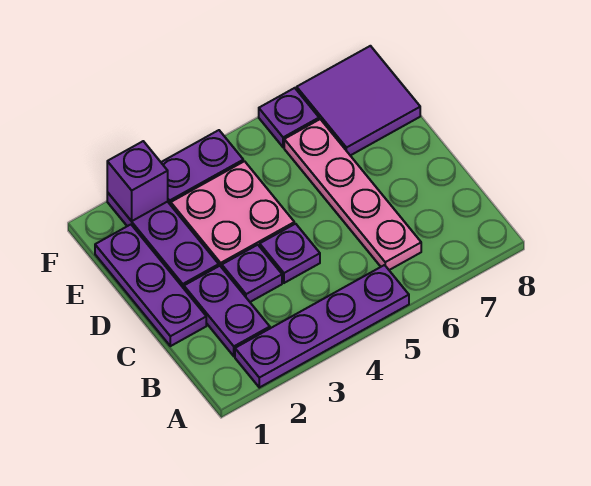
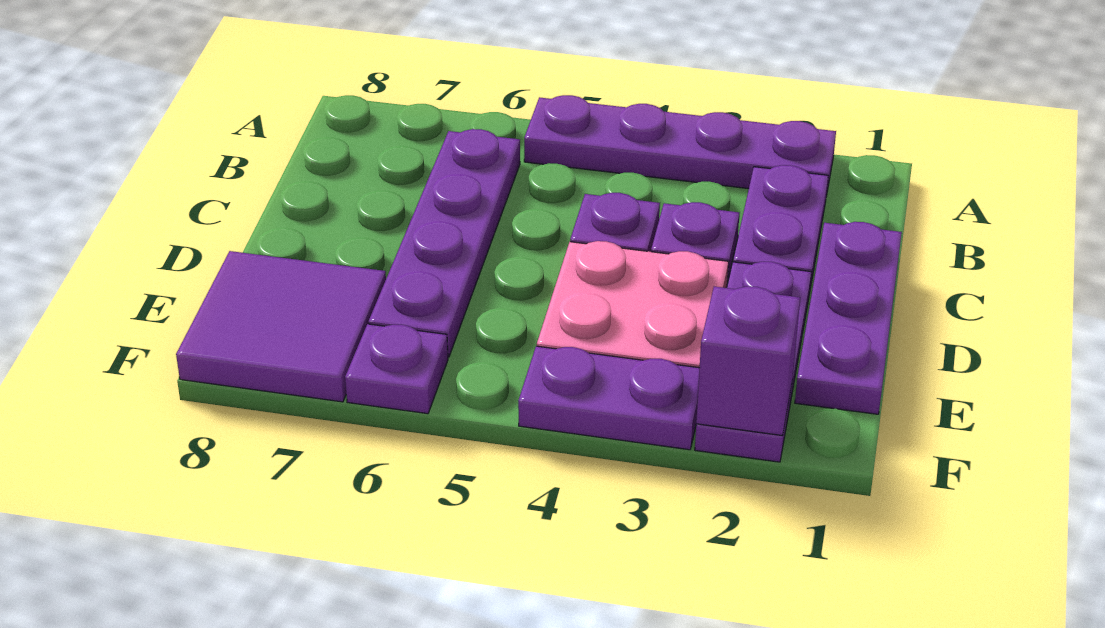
pink 1x4 plate [284,119,421,270] -> purple 1x4 plate [368,129,520,357]

